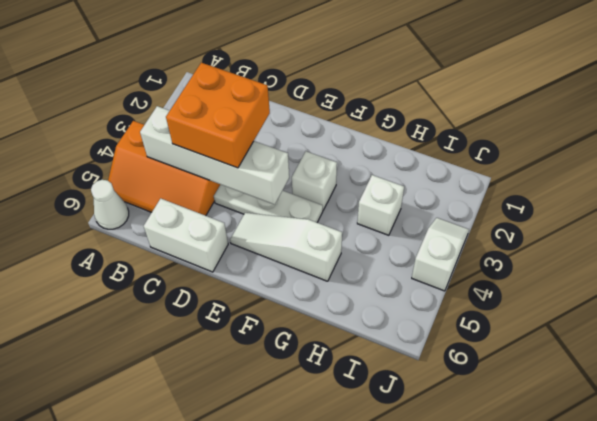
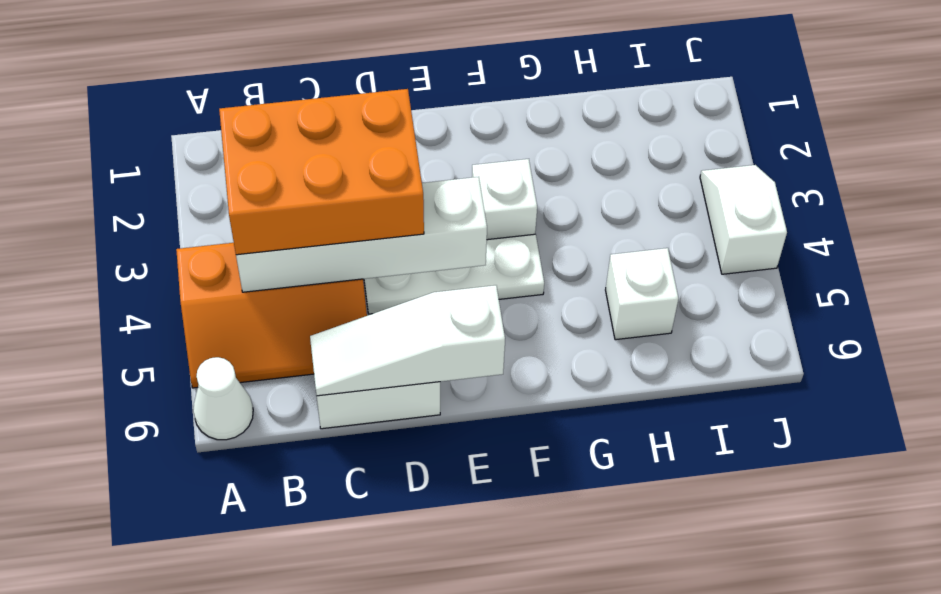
orange 2x2 brick [166,63,270,168] -> orange 2x3 brick [219,89,424,255]
white 1x3 slope [230,213,342,281] -> white 1x3 slope moved to [310,285,505,396]
white 1x1 brick [357,175,404,235] -> white 1x1 brick moved to [606,248,679,340]

